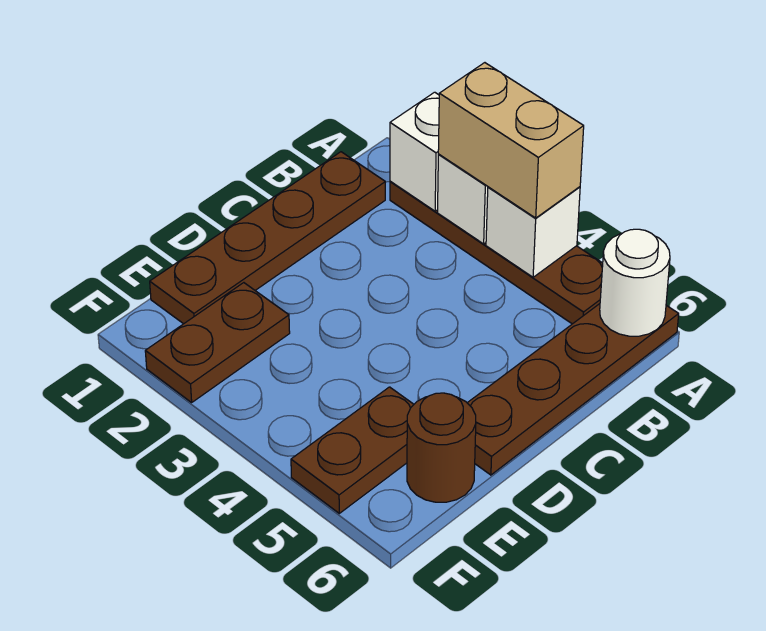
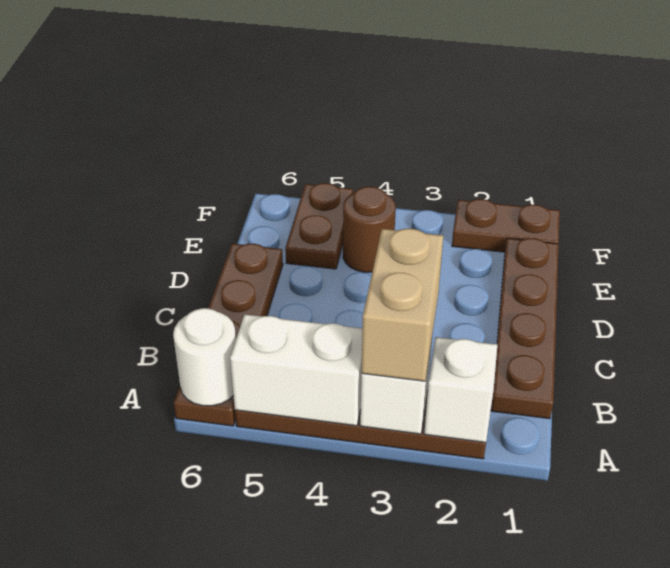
tan 1x2 brick [438,63,584,218] -> tan 1x2 brick turned to [362,229,443,381]
white 1x1 brick [486,187,580,277] -> white 1x2 brick [230,315,363,426]
brown 1x2 plate [145,283,290,402] -> brown 1x2 plate turned to [452,199,560,252]
brown 1x1 round brick [407,393,476,502] -> brown 1x1 round brick moved to [343,187,396,272]

